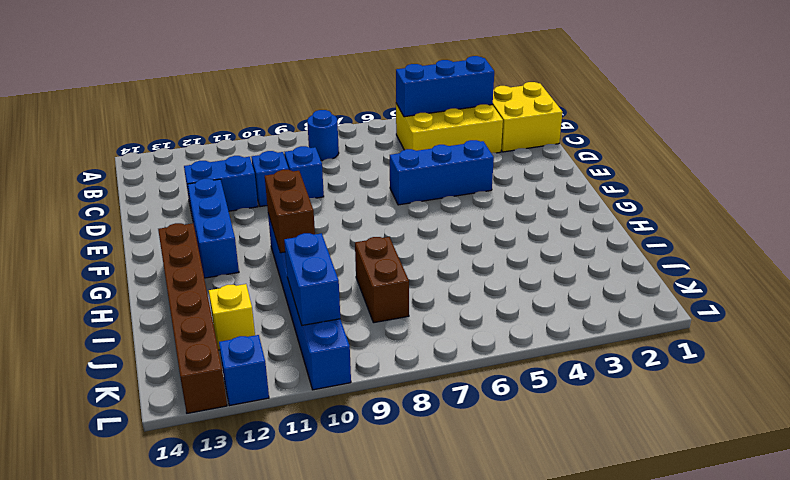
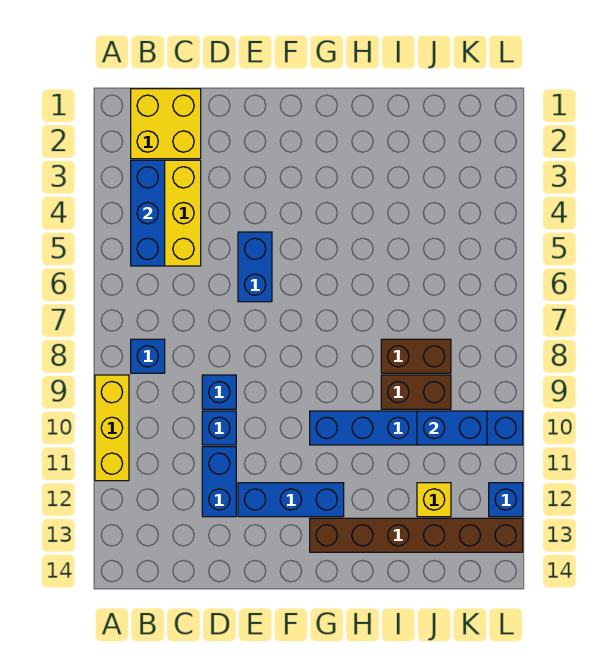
none -> yellow 1x3 brick [95,375,129,481]
blue 1x1 round brick [307,110,339,161] -> blue 1x1 brick [131,339,165,373]
blue 1x3 brick [390,140,494,205] -> blue 1x2 brick [238,232,272,302]
brown 1x2 brick [265,170,315,253] -> brown 1x2 brick moved to [381,375,451,409]

